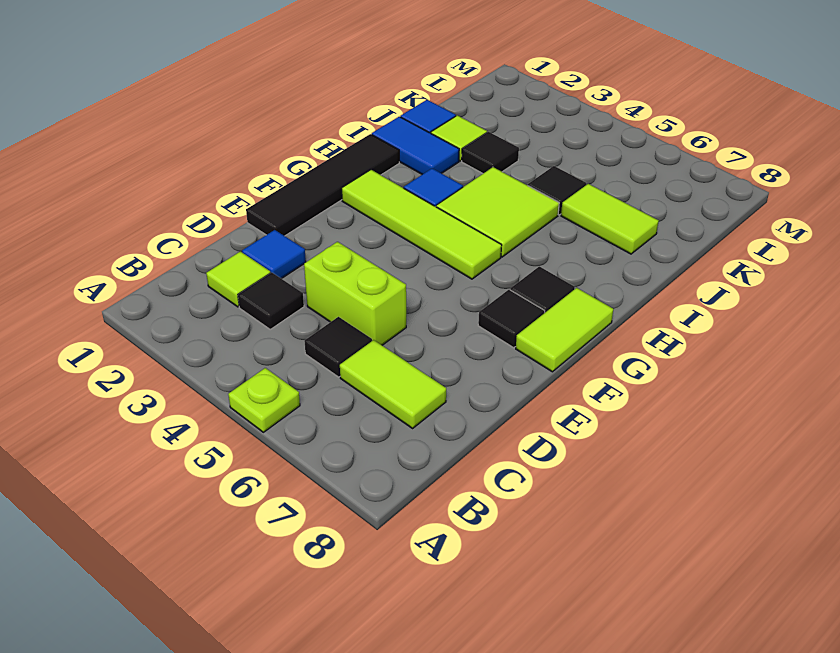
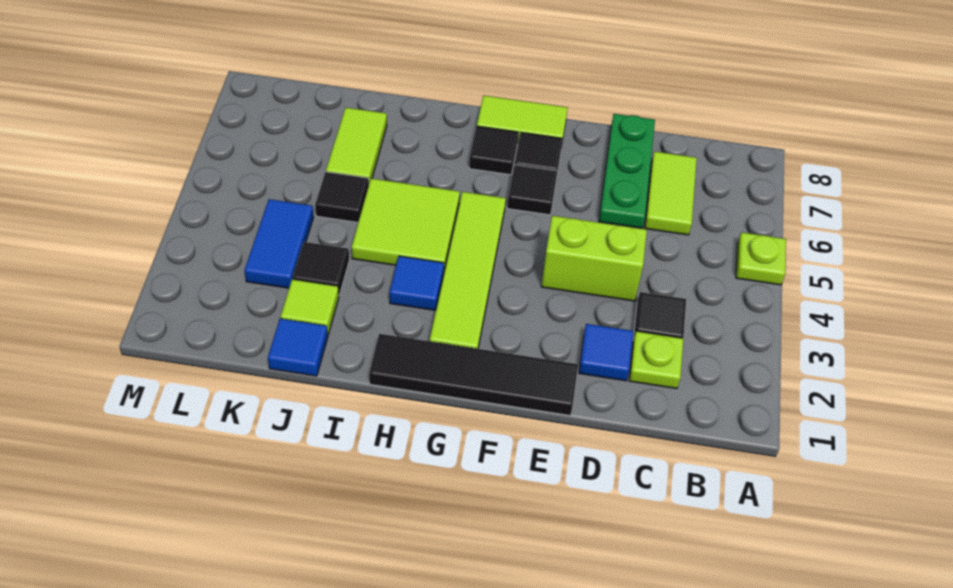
lime 1x1 tile [206,252,270,307] -> lime 1x1 plate [629,331,683,389]
black 1x1 tile [304,317,372,377] -> black 1x1 tile moved to [507,165,557,215]
lime 1x2 brick [304,242,406,345] -> lime 1x2 brick turned to [541,216,647,301]
none -> green 1x3 plate [599,114,655,228]
blue 1x2 tile [372,117,459,174] -> blue 1x2 tile moved to [244,199,314,288]

